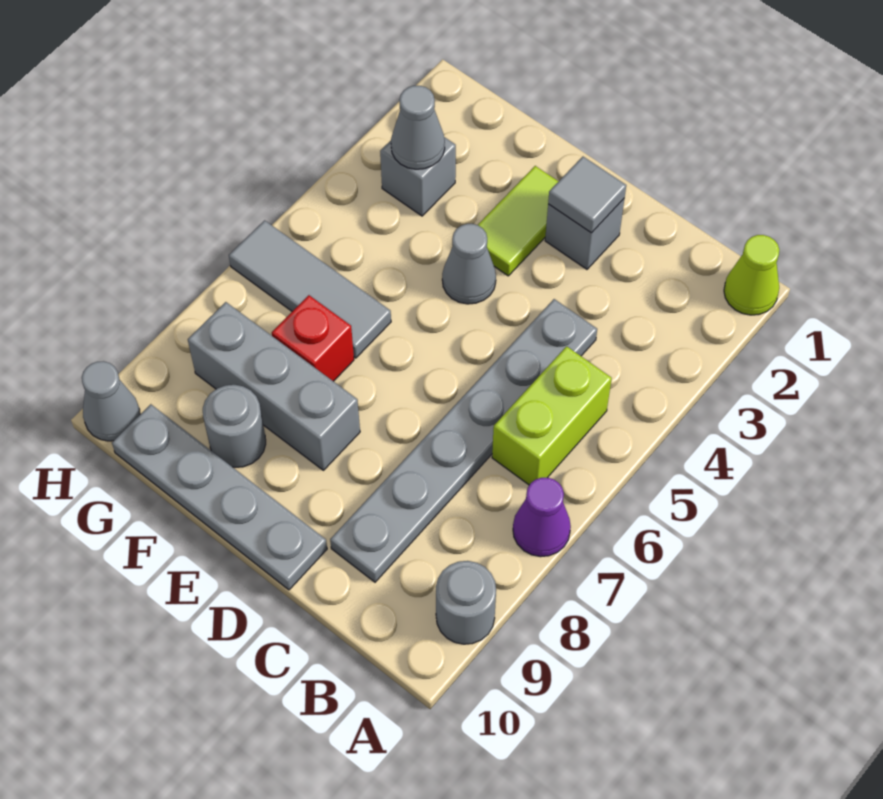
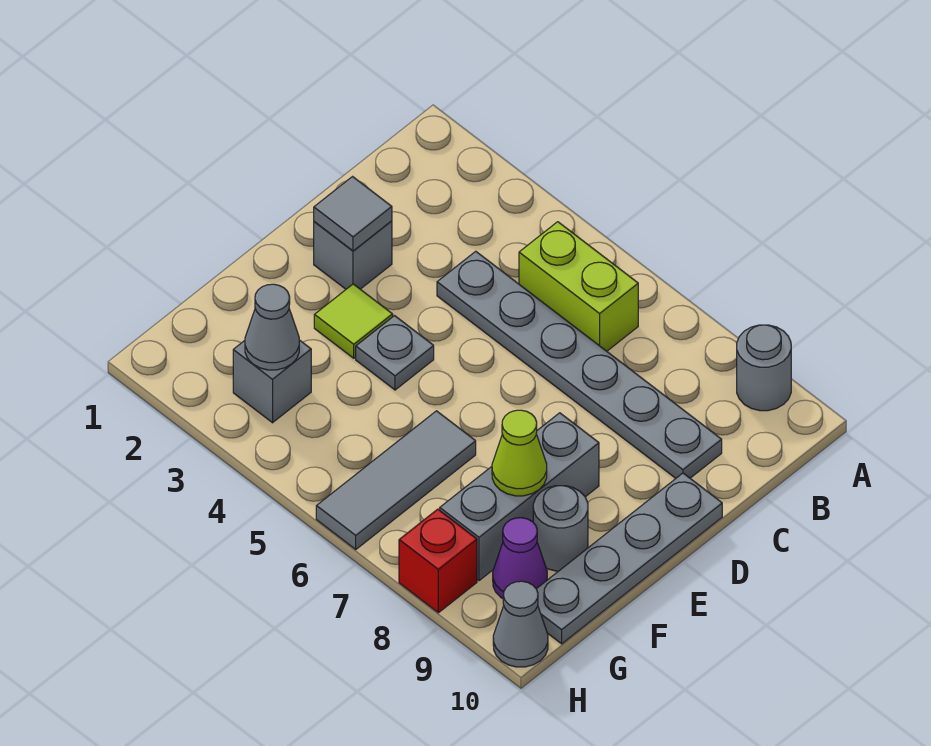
lime 1x1 cone [724,235,779,315] -> lime 1x1 cone moved to [492,410,547,496]
purple 1x1 cone [513,478,571,557] -> purple 1x1 cone moved to [493,518,547,598]
lime 1x2 tile [478,166,559,276] -> lime 1x1 tile [314,284,393,358]
grey 1x1 cone [442,224,496,304] -> grey 1x1 plate [356,316,434,390]
red 1x1 brick [272,295,354,381] -> red 1x1 brick moved to [399,509,477,613]

